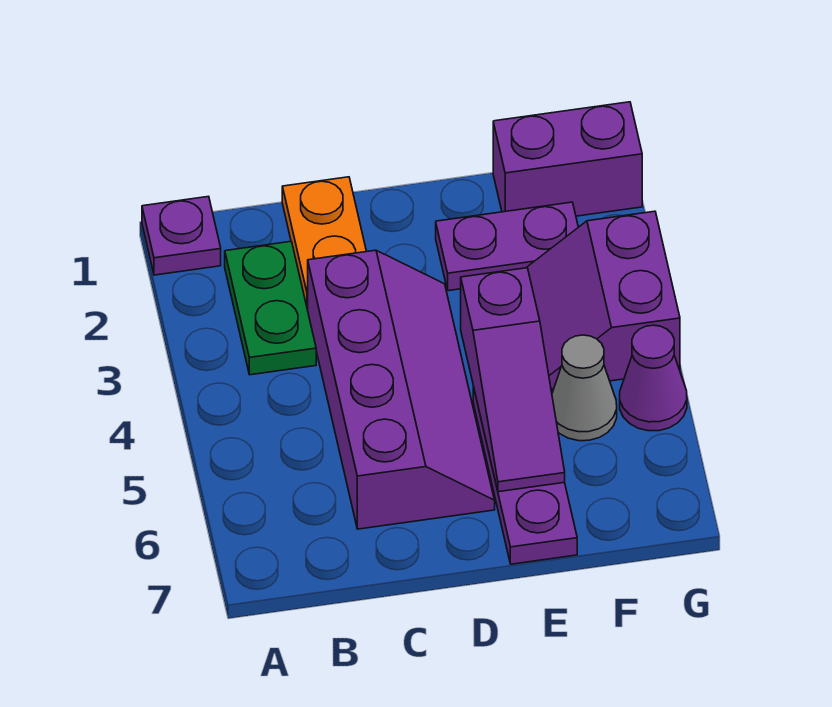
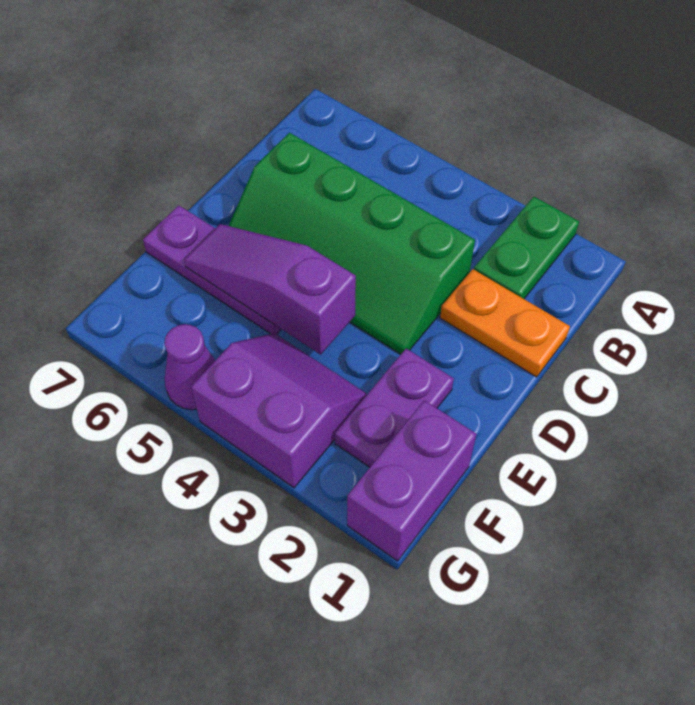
purple 1x1 plate [142,196,221,275] -> none
green 1x2 plate [225,242,316,375] -> green 1x2 plate turned to [474,197,579,299]
purple 2x4 slope [308,250,495,529] -> green 2x4 slope [229,133,475,354]
grey 1x1 cone [552,335,617,441] -> none

